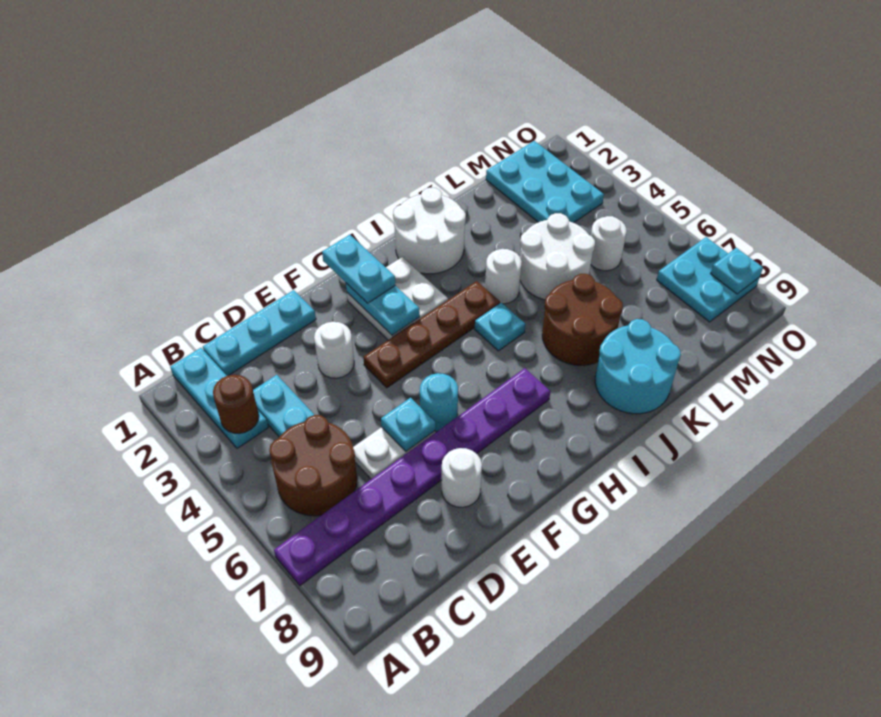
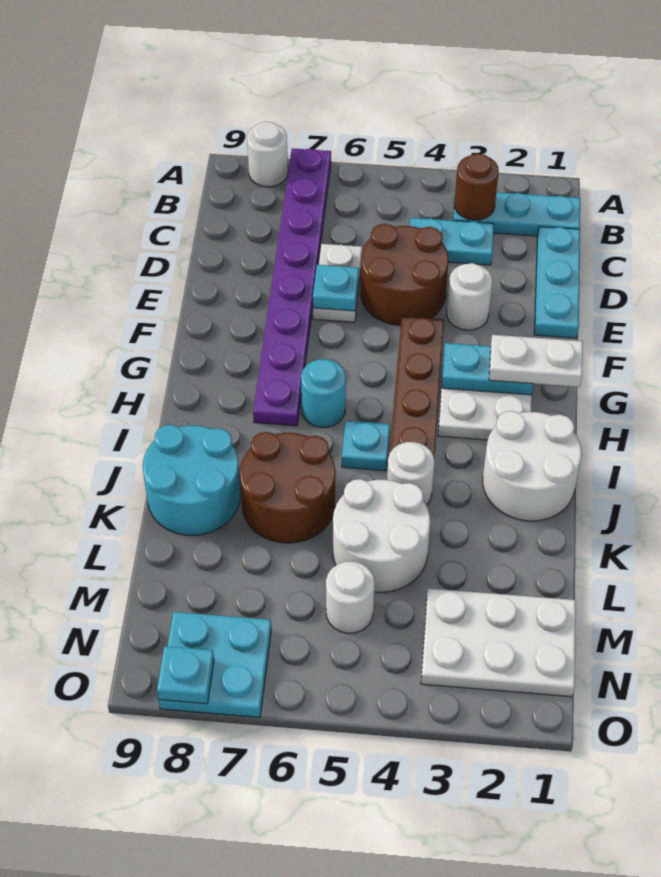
brown 2x2 round brick [269,415,357,516] -> brown 2x2 round brick moved to [361,224,449,326]
white 1x1 round brick [442,448,482,507] -> white 1x1 round brick moved to [247,122,288,187]
cyan 1x1 round brick [420,373,458,431] -> cyan 1x1 round brick moved to [301,359,346,428]
cyan 1x2 plate [322,235,395,303] -> white 1x2 plate [489,335,583,387]
cyan 2x3 plate [486,141,604,223] -> white 2x3 plate [421,588,576,697]

